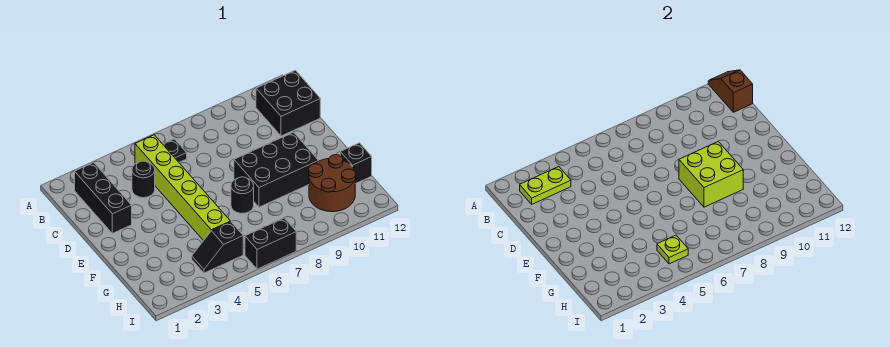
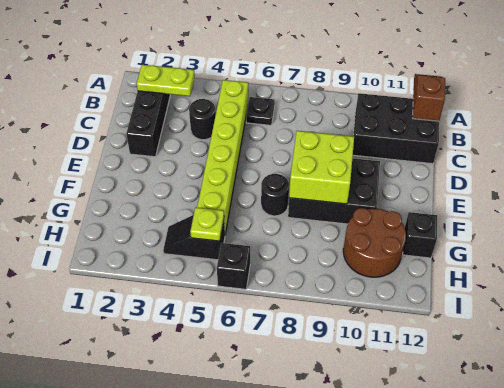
black 2x2 brick [256,70,320,136] -> black 2x3 brick [353,93,439,164]
black 1x2 brick [245,218,296,269] -> black 1x1 brick [217,243,250,289]

